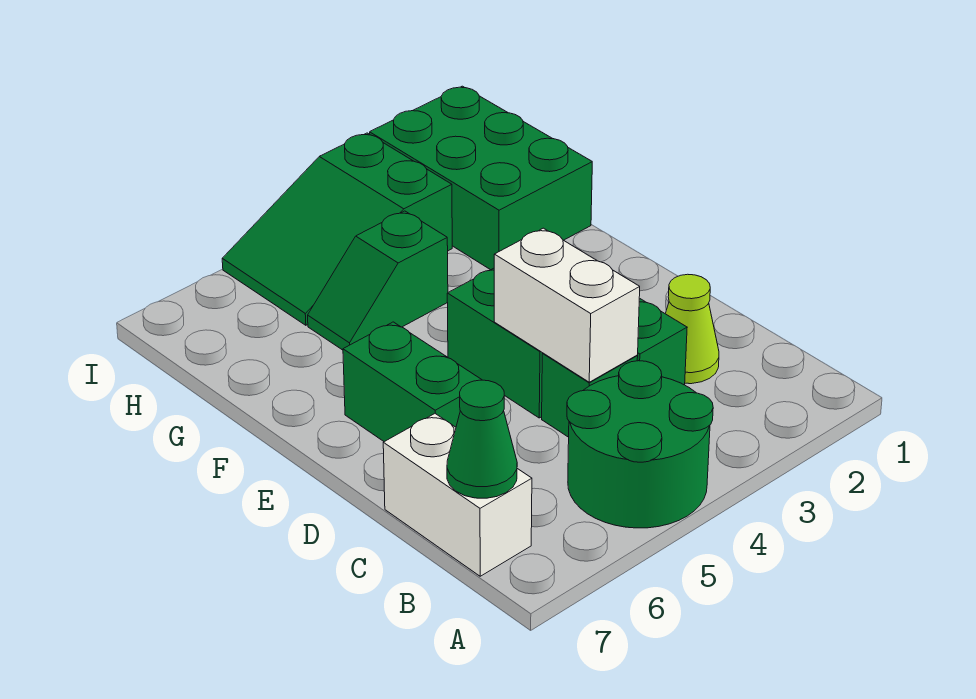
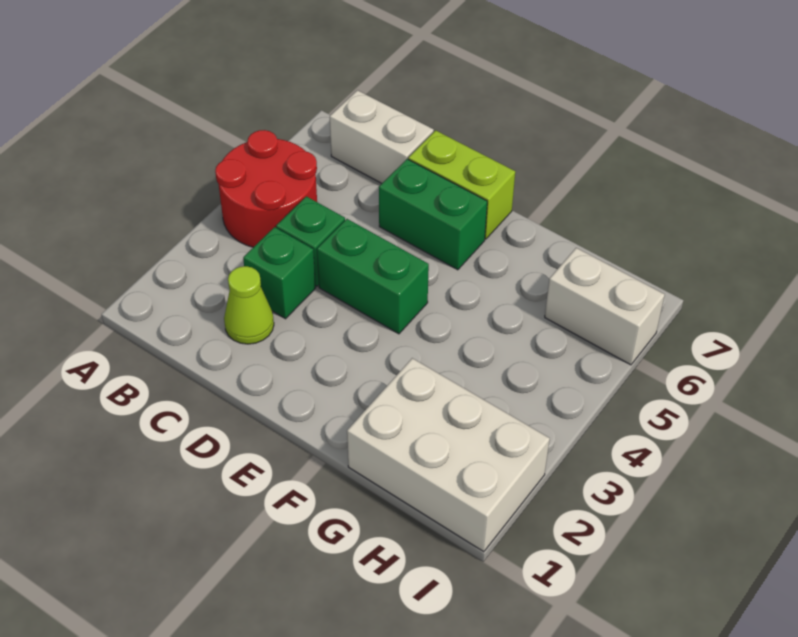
green 2x2 round brick [567,361,713,528] -> red 2x2 round brick [215,130,317,247]
green 1x1 cone [447,380,517,498] -> none
white 1x2 brick [494,228,640,382] -> white 1x2 brick moved to [545,248,665,365]
none -> lime 1x2 brick [408,130,515,239]
green 2x3 brick [370,86,592,270] -> white 2x3 brick [347,358,550,552]
green 1x2 slope [308,211,448,350] -> none
green 2x3 slope [222,133,452,325] -> none

